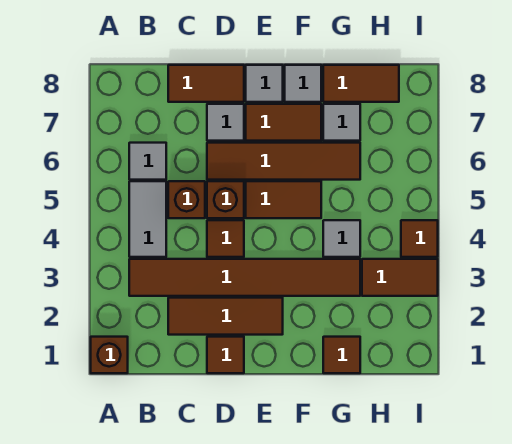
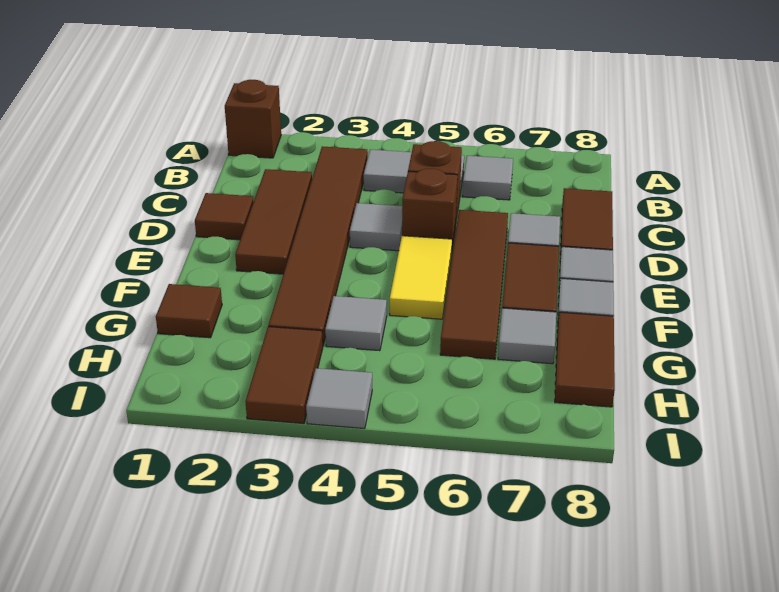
brown 1x1 tile [207,220,244,257] -> grey 1x1 tile [350,203,402,251]
brown 1x2 tile [246,181,321,218] -> yellow 1x2 tile [390,236,452,319]
brown 1x1 tile [401,220,438,257] -> grey 1x1 tile [306,368,372,428]

